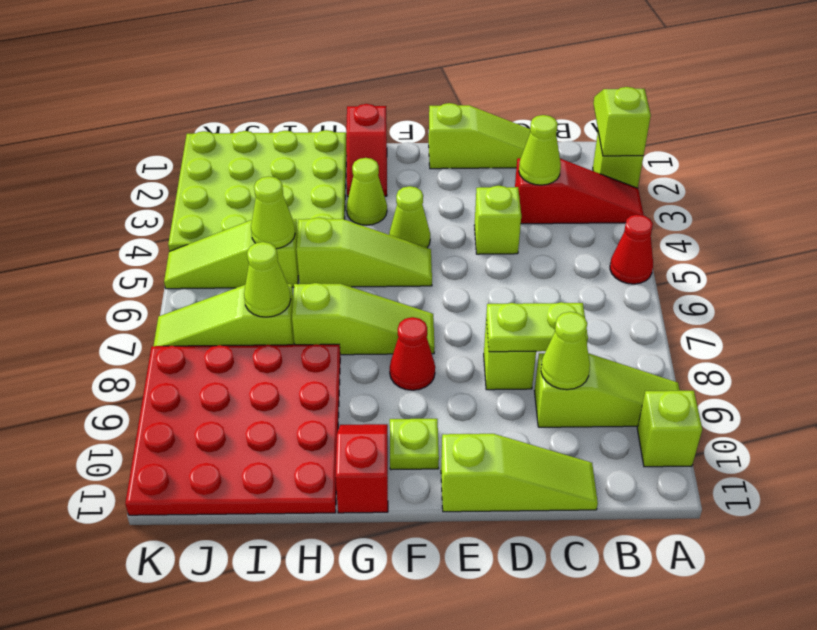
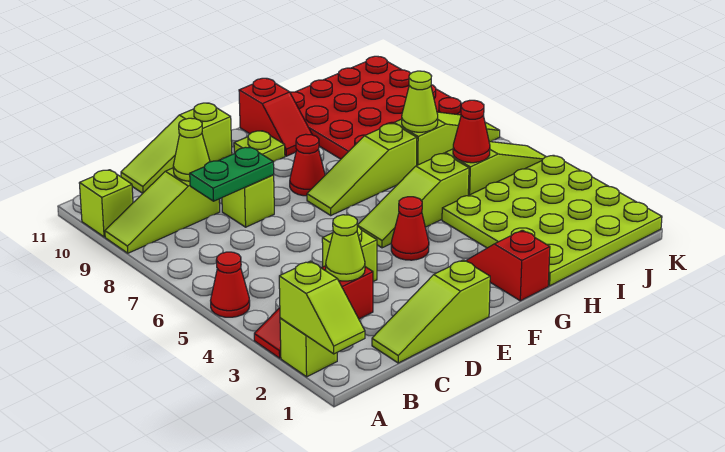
lime 1x2 plate [486,302,588,352] -> green 1x2 plate [190,147,274,201]
lime 1x1 cone [389,186,430,248] -> red 1x1 cone [391,197,429,260]
lime 1x1 cone [347,158,387,225] -> none
lime 1x1 cone [251,176,295,249] -> red 1x1 cone [453,100,490,163]

